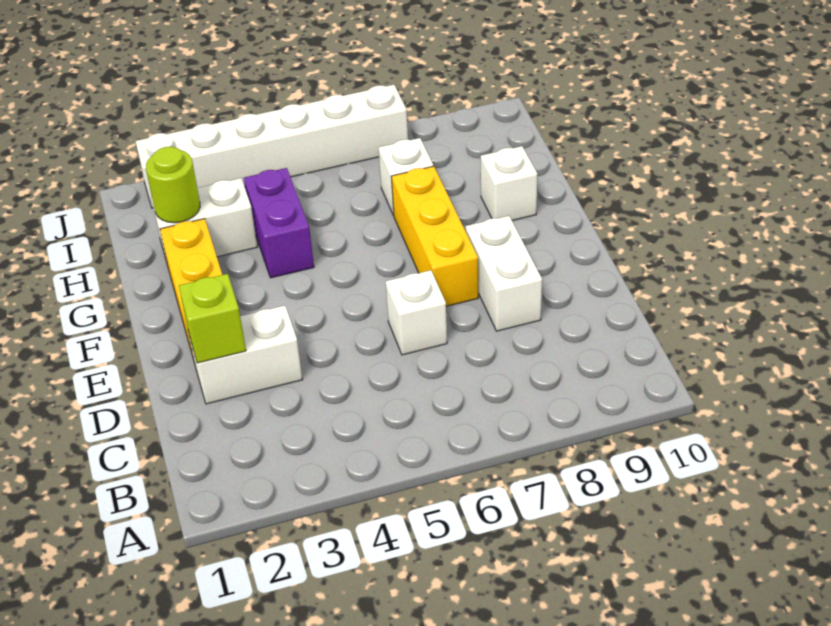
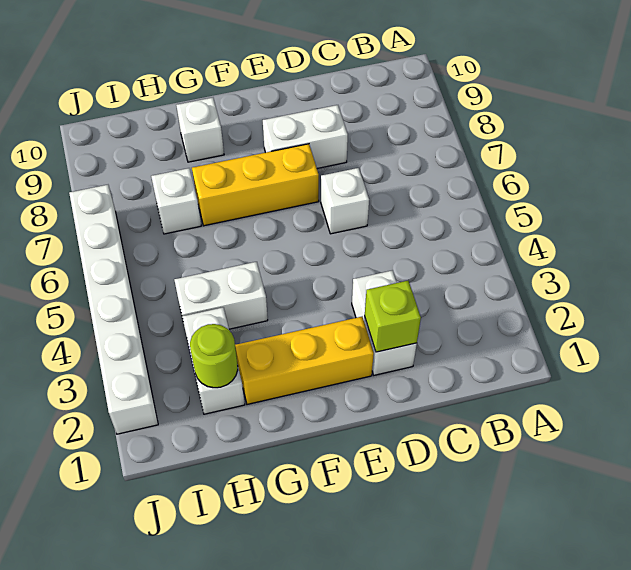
purple 1x2 brick [244,168,314,278] -> white 1x2 brick [174,262,268,329]

